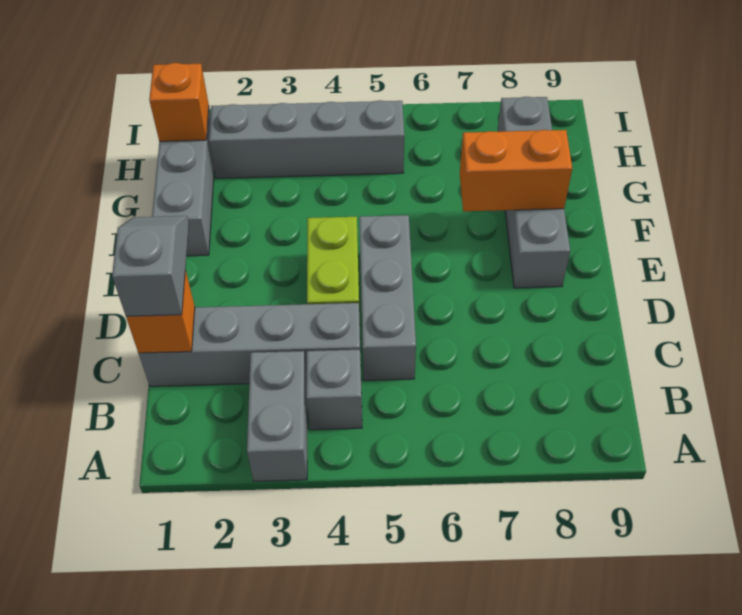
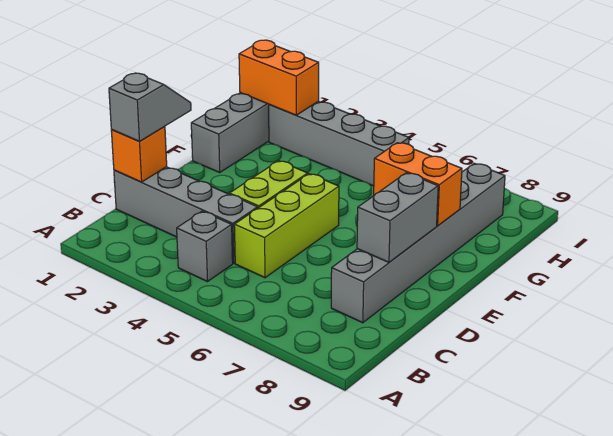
grey 1x2 brick [247,351,308,481] -> grey 1x2 brick moved to [357,173,438,262]
grey 1x3 brick [359,215,416,380] -> lime 1x3 brick [234,174,339,278]
grey 1x4 brick [497,97,570,288] -> grey 1x6 brick [331,163,505,323]
orange 1x1 brick [149,63,209,141] -> orange 1x2 brick [239,40,319,115]

